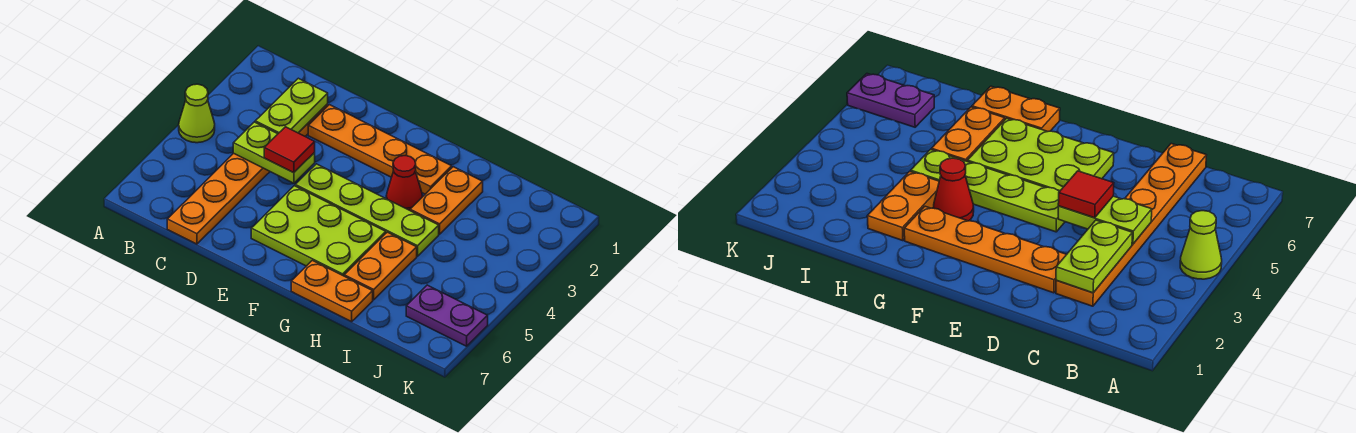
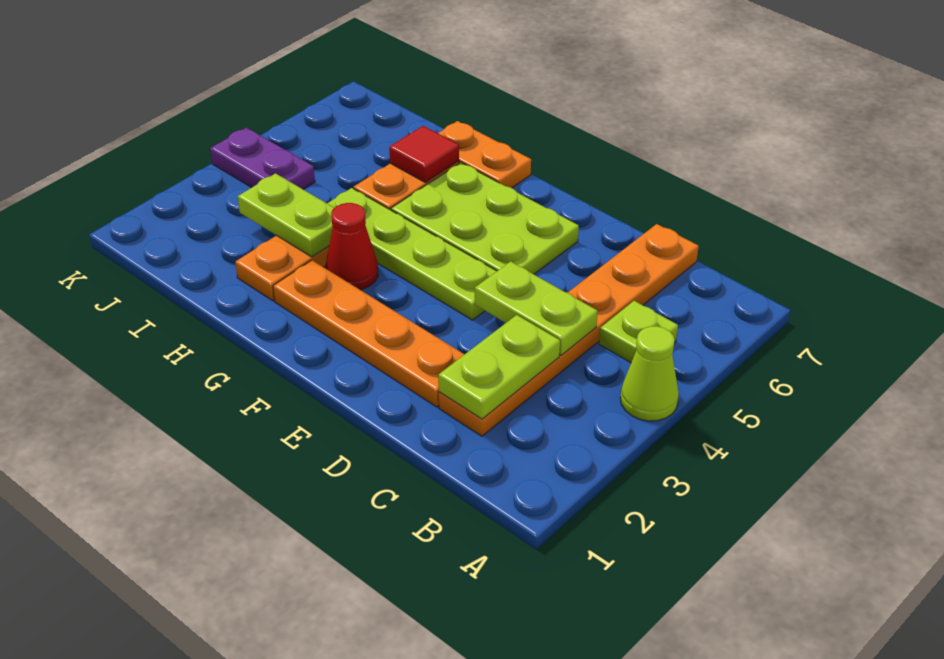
none -> lime 1x1 plate [599,301,678,363]
red 1x1 tile [264,127,315,173] -> red 1x1 tile moved to [389,126,459,183]
none -> lime 1x2 plate [238,173,334,257]
purple 1x2 plate [406,285,488,346] -> purple 1x2 plate moved to [210,128,315,189]

